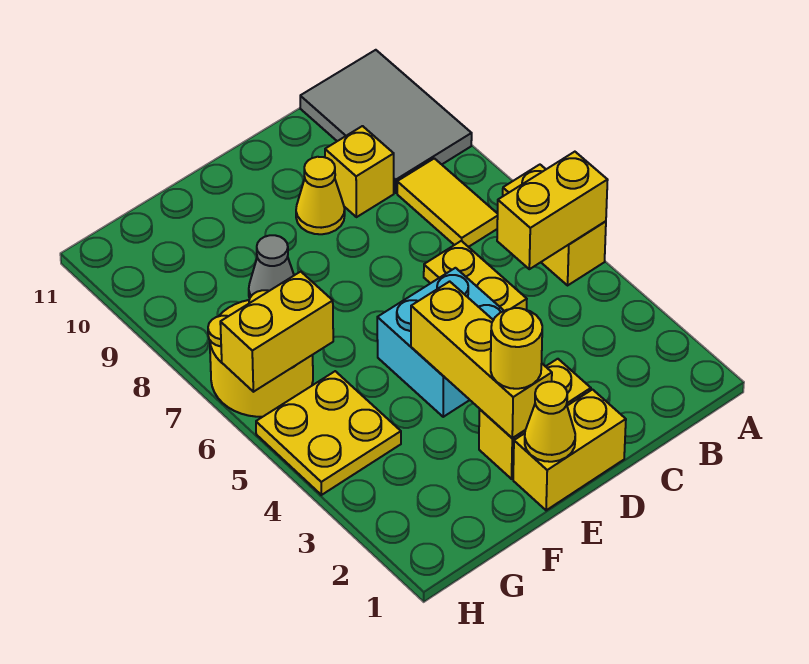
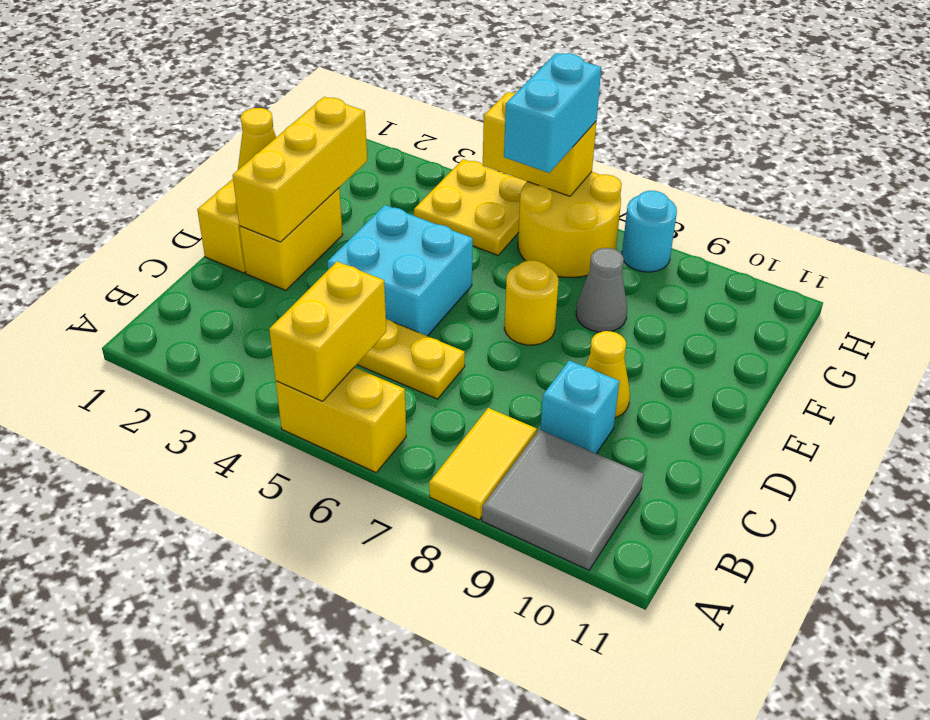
grey 2x3 tile [300,50,472,193] -> grey 2x2 tile [482,430,644,570]
yellow 1x2 tile [397,158,498,247] -> yellow 1x2 tile turned to [429,408,537,520]
yellow 1x1 brick [325,126,394,217] -> cyan 1x1 brick [540,361,619,454]
yellow 1x3 brick [411,281,552,438] -> yellow 1x3 brick turned to [233,97,367,242]
yellow 1x1 round brick [491,308,542,389] -> yellow 1x1 round brick moved to [504,260,558,345]
yellow 1x2 brick [220,272,333,392] -> yellow 1x2 brick turned to [483,92,597,196]
none -> cyan 1x2 brick [504,53,601,173]
none -> cyan 1x1 round brick [622,191,677,272]

